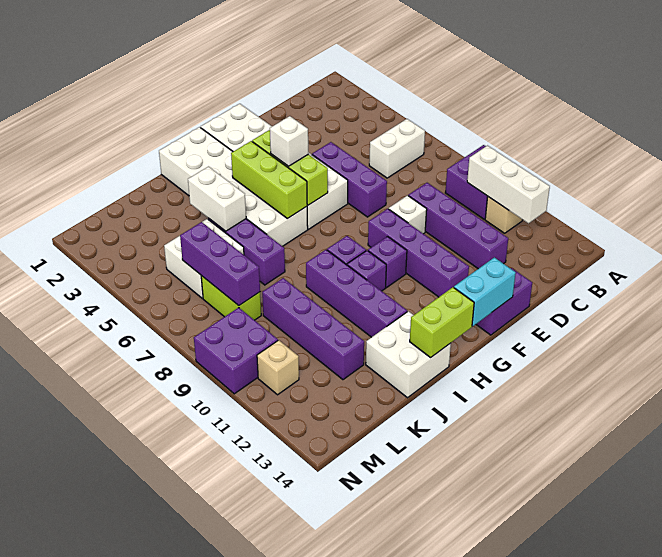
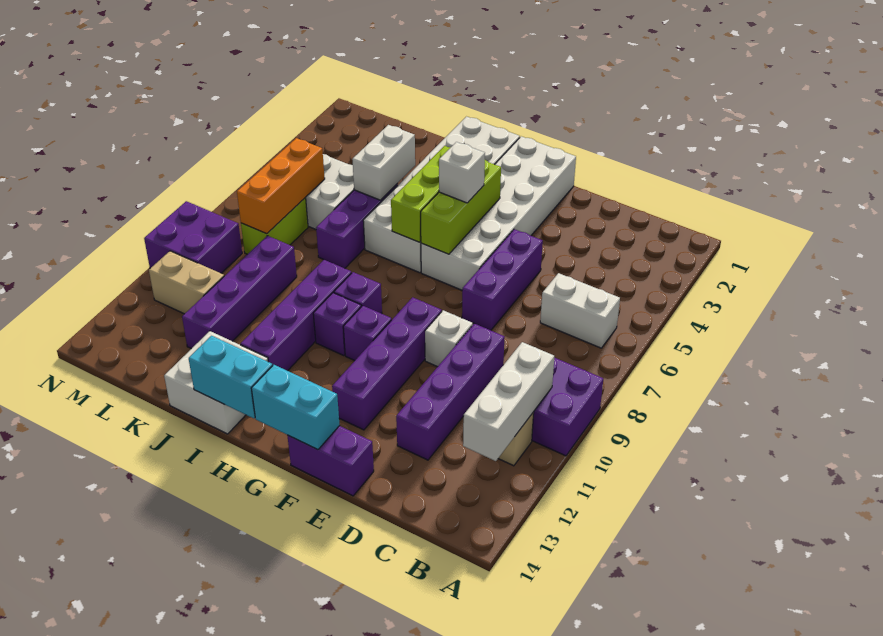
lime 1x2 brick [410,287,474,357] -> cyan 1x2 brick [189,336,273,418]
purple 1x3 brick [180,222,260,305] -> orange 1x3 brick [237,138,325,234]
tan 1x1 brick [257,340,299,395] -> tan 1x2 brick [149,251,224,314]

